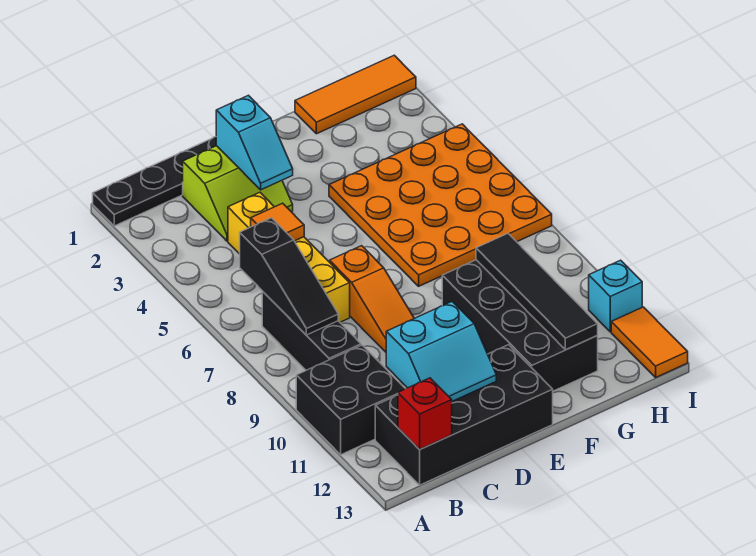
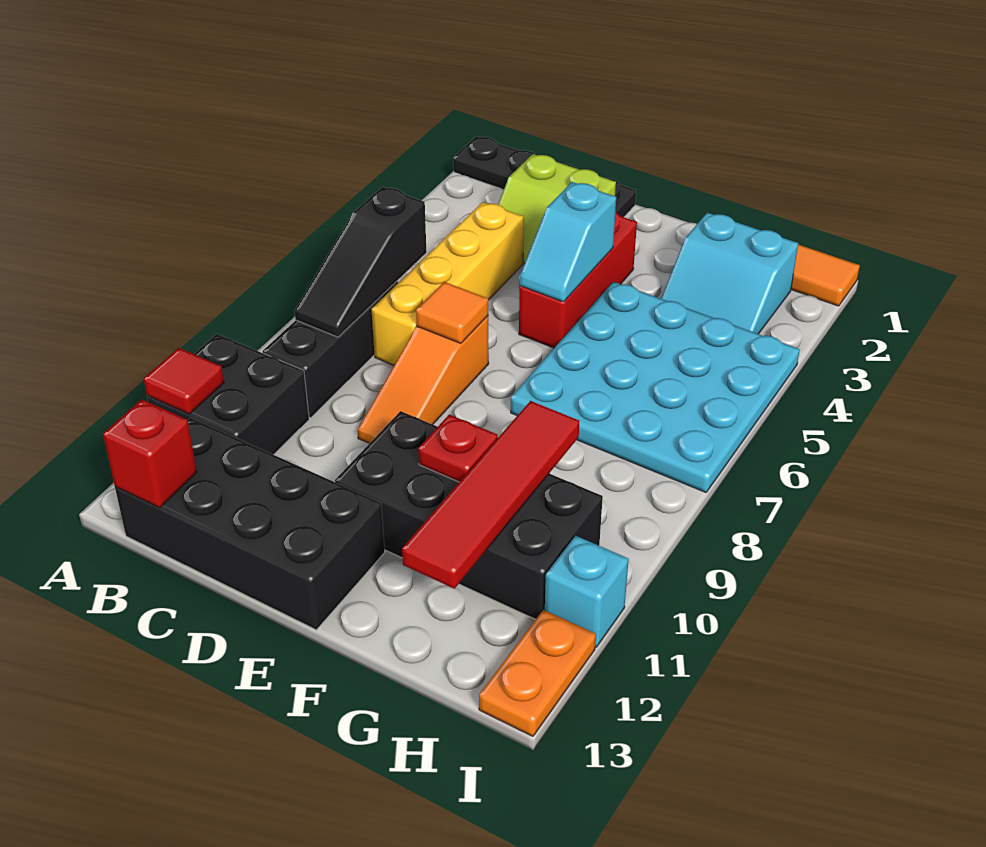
none -> red 1x1 tile [144,348,224,414]
orange 1x1 tile [251,203,304,241] -> orange 1x1 tile moved to [416,282,488,343]
cyan 2x2 slope [386,302,496,401] -> cyan 2x2 slope moved to [661,213,798,334]
cyan 1x2 slope [216,95,293,190] -> cyan 1x2 slope moved to [520,182,616,302]
none -> red 1x3 brick [519,212,637,348]
orange 4x4 plate [329,124,552,286] -> cyan 4x4 plate [511,282,800,492]
black 2x4 brick [442,260,598,391] -> black 2x4 brick turned to [335,411,603,619]
none -> red 1x1 plate [418,414,498,482]
black 1x4 tile [476,234,598,350] -> red 1x4 tile [402,401,579,589]
orange 1x2 tile [611,307,688,377] -> orange 1x2 plate [479,610,596,736]

